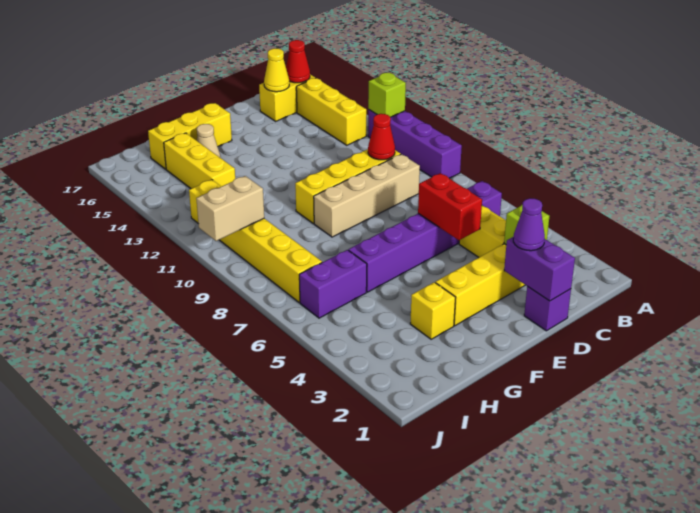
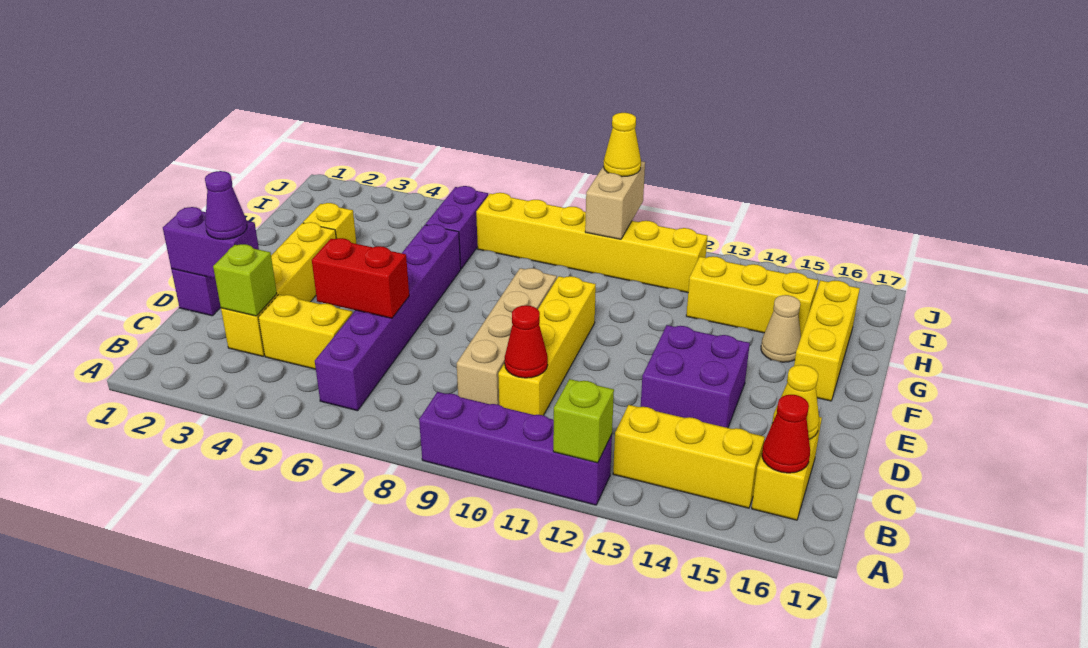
none -> purple 2x2 brick [641,325,750,428]
none -> yellow 1x1 cone [604,113,641,177]

